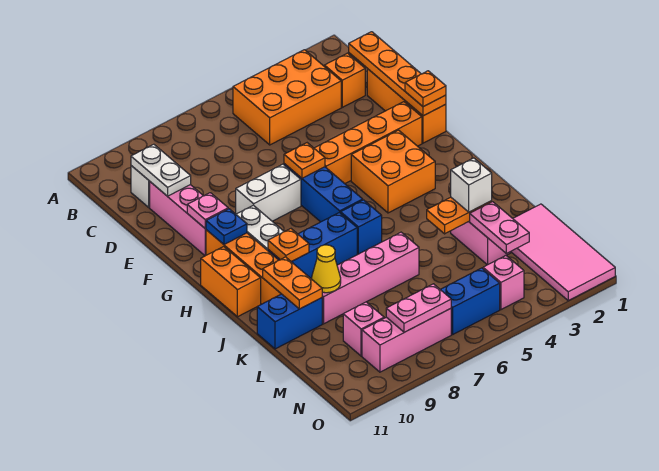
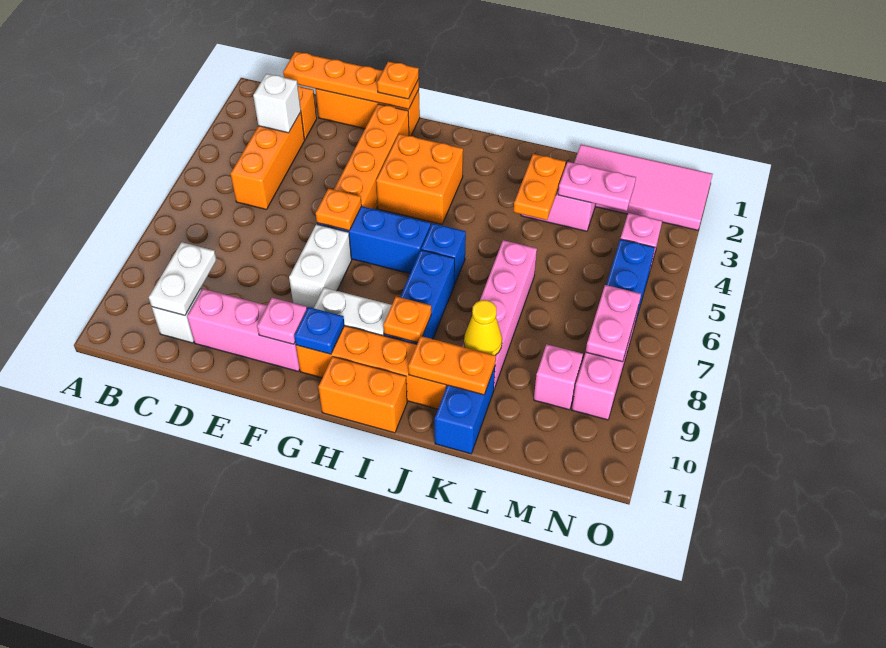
orange 2x3 brick [233,50,341,145] -> orange 1x3 brick [231,112,305,210]
white 1x2 plate [131,144,191,196] -> white 1x2 plate turned to [149,242,217,315]
white 1x1 brick [451,158,492,212] -> white 1x1 brick moved to [253,74,301,133]

